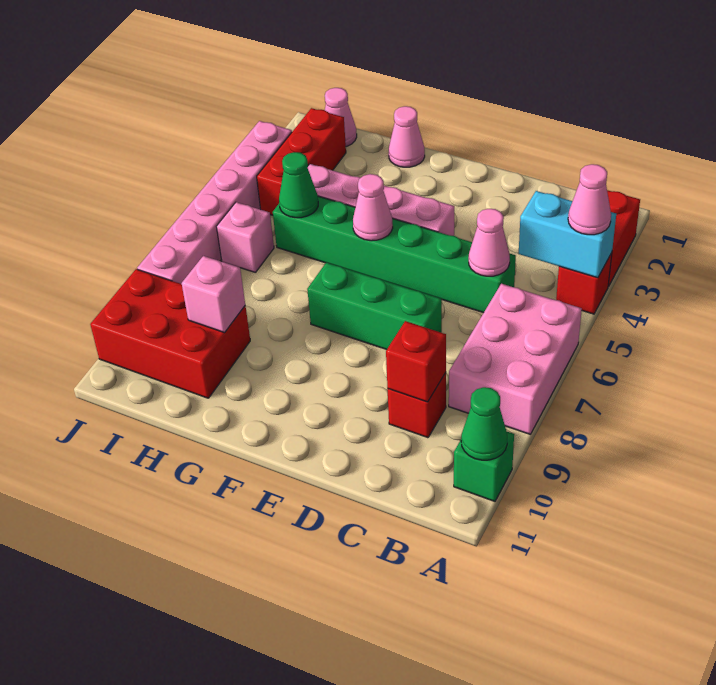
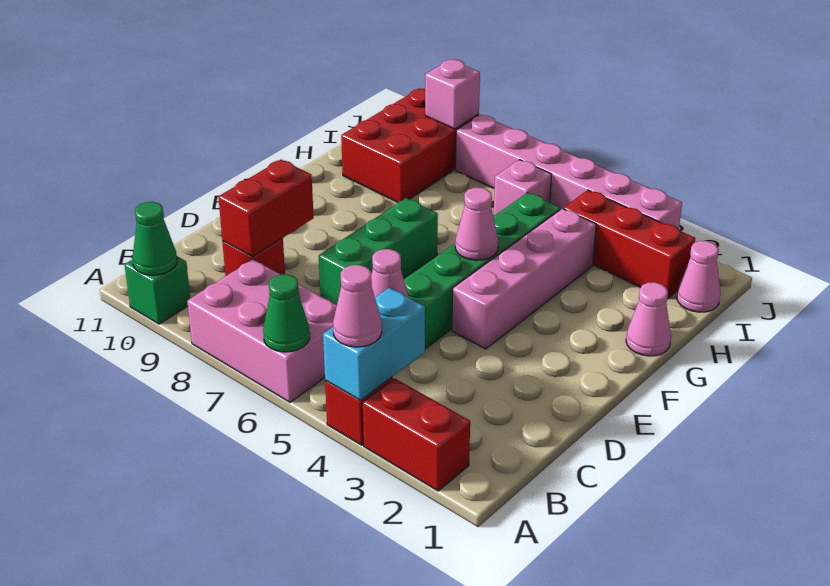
red 1x1 brick [386,321,446,402] -> red 1x2 brick [218,160,314,257]
green 1x1 cone [279,152,318,218] -> green 1x1 cone moved to [263,274,310,352]
pink 1x1 brick [182,256,245,333] -> pink 1x1 brick moved to [425,59,480,129]

